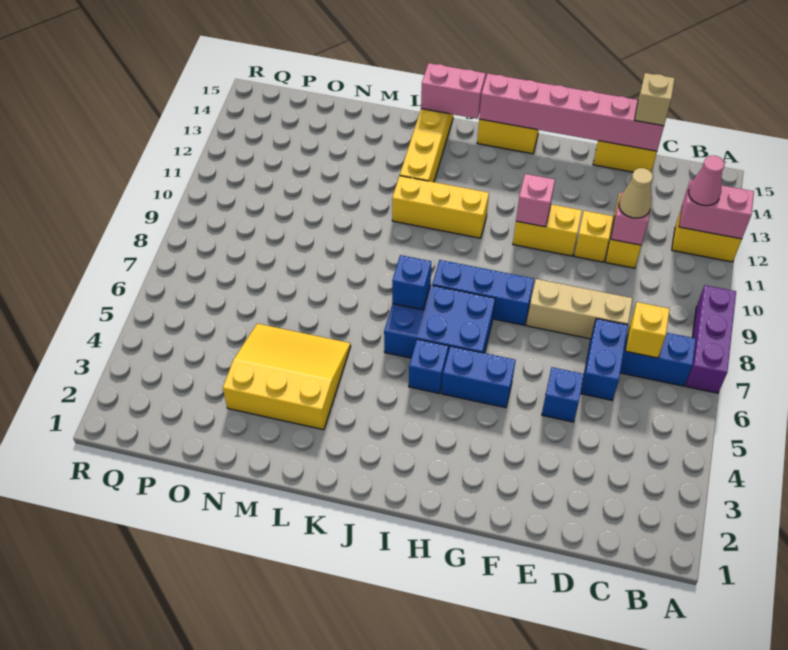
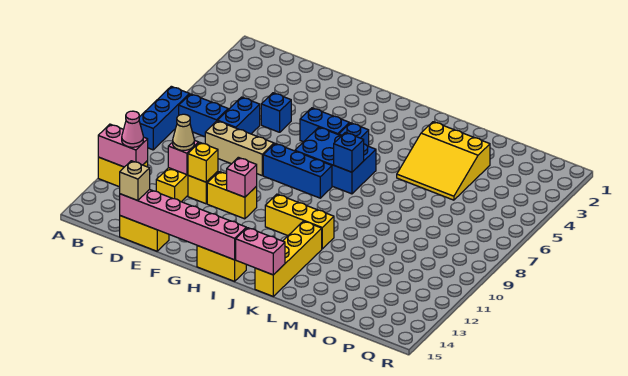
purple 1x3 brick [686,285,736,393] -> blue 1x3 brick [139,86,190,150]
yellow 1x1 brick [626,302,670,358] -> yellow 1x1 brick moved to [188,142,218,182]

